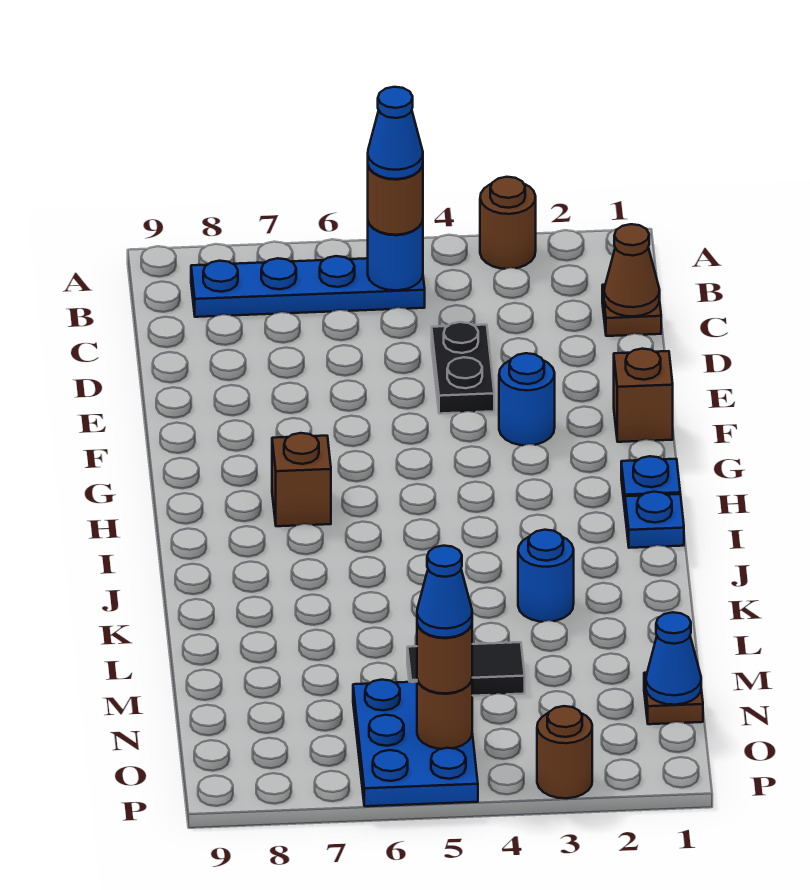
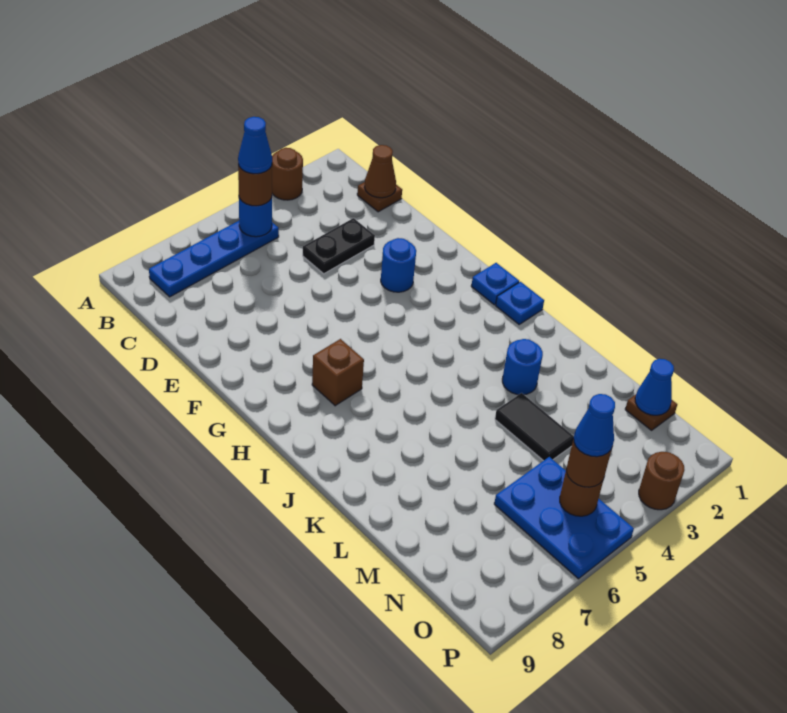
black 1x2 plate [432,322,494,414] -> black 1x2 plate turned to [303,218,375,274]
brown 1x1 brick [614,349,673,442] -> none
black 1x2 tile [407,642,525,696] -> black 1x2 tile turned to [495,393,574,461]

